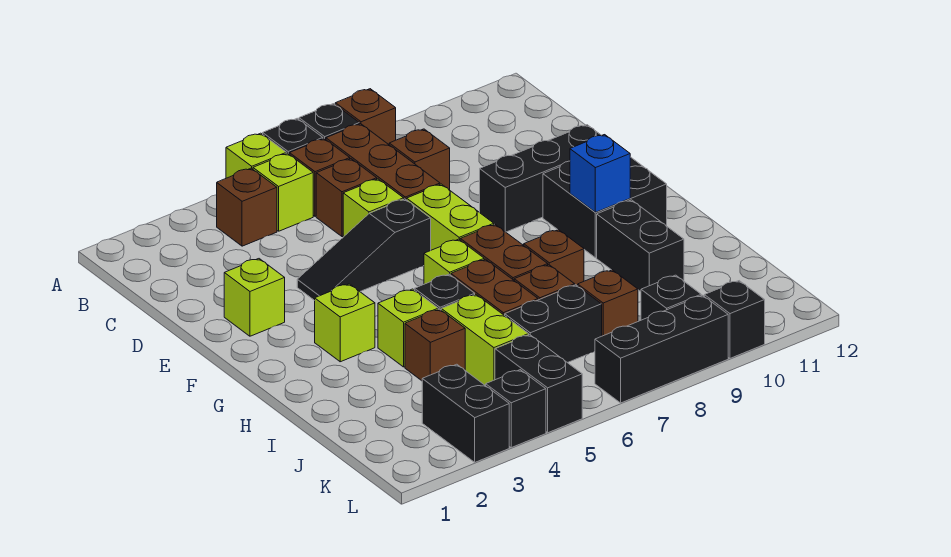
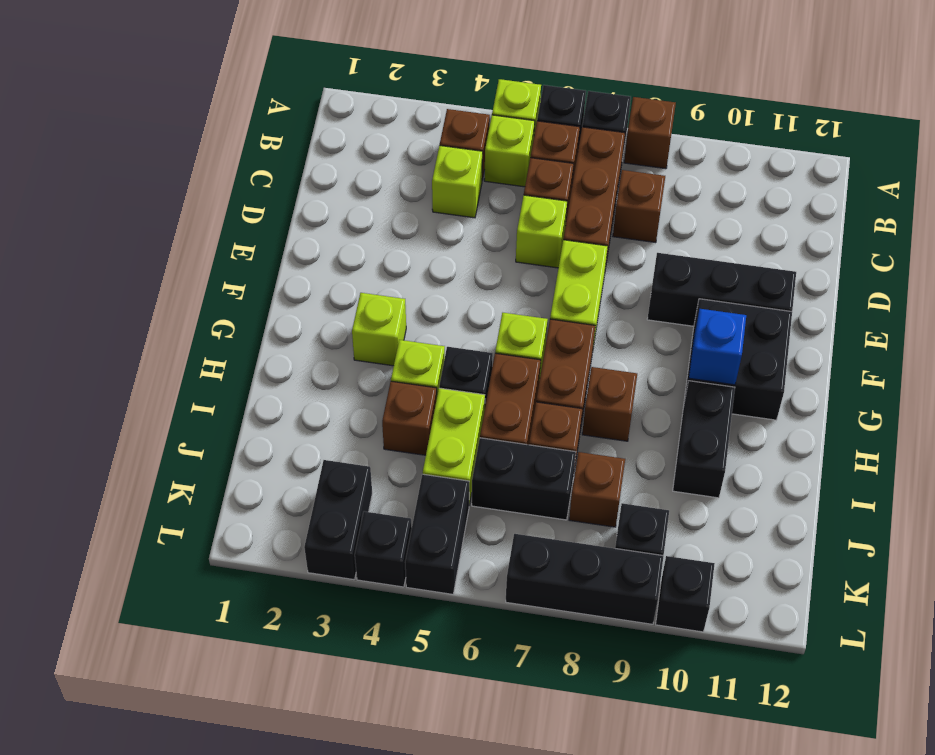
lime 1x1 brick [224,259,285,336] -> lime 1x1 brick moved to [432,145,483,218]
black 1x3 slope [297,199,431,301] -> none

